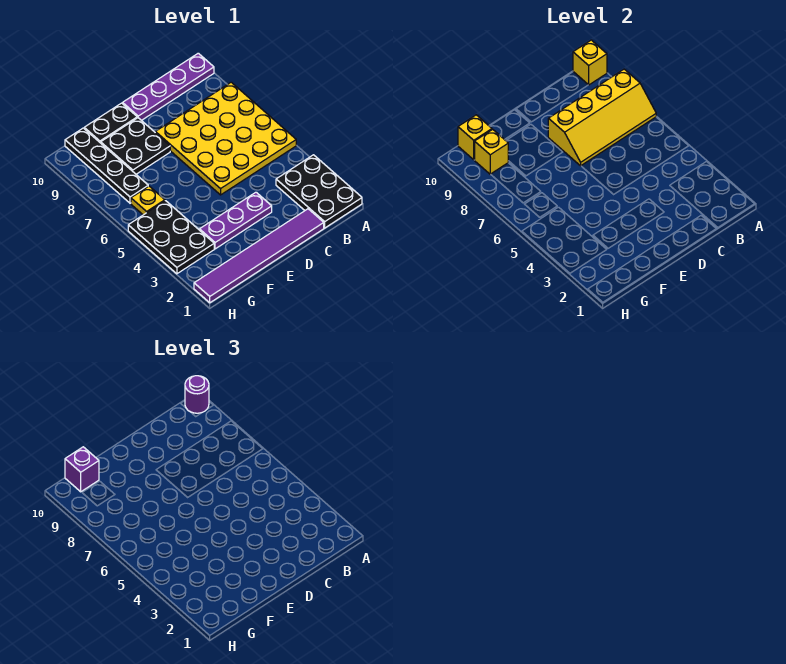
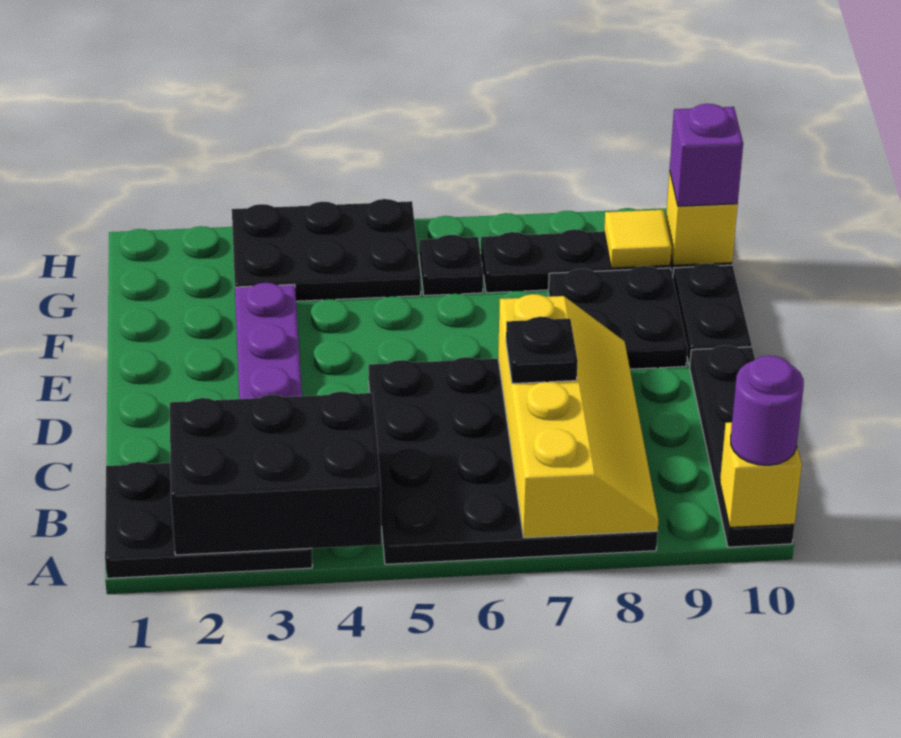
none -> black 2x3 brick [170,392,381,555]
yellow 4x4 plate [155,82,296,195] -> black 4x4 plate [369,357,658,564]
yellow 2x4 slope [548,69,656,166] -> yellow 2x4 slope turned to [498,294,659,538]
purple 1x4 plate [123,53,214,120] -> black 1x4 plate [690,345,795,547]
purple 1x6 tile [194,209,324,303] -> none
none -> black 1x1 plate [506,317,578,384]
yellow 1x1 plate [131,186,165,215] -> black 1x1 plate [419,235,483,296]
yellow 1x1 brick [474,129,508,174] -> yellow 1x1 tile [604,210,672,268]

